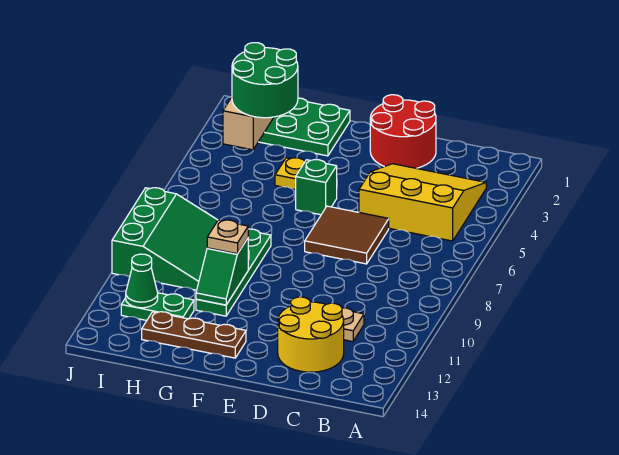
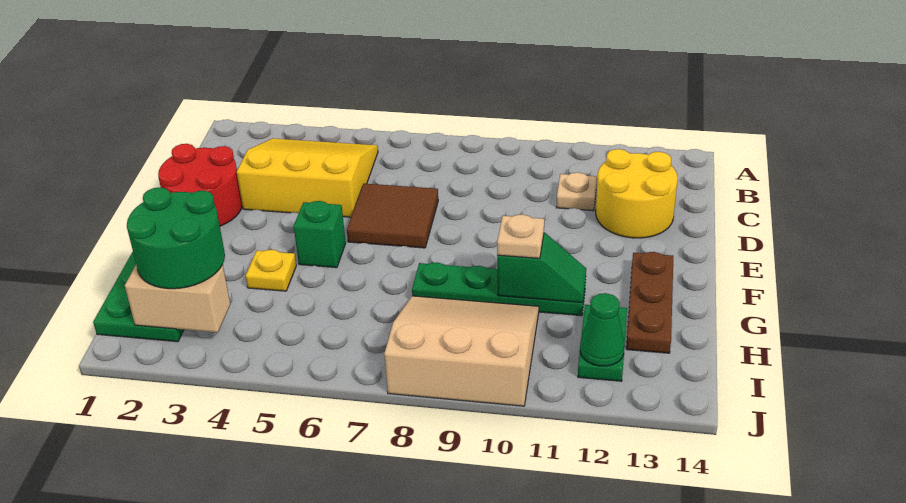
yellow 3x3 slope [359,164,486,241] -> yellow 3x3 slope turned to [237,138,378,217]
green 3x3 slope [112,188,218,290] -> tan 3x3 slope [384,296,539,406]

